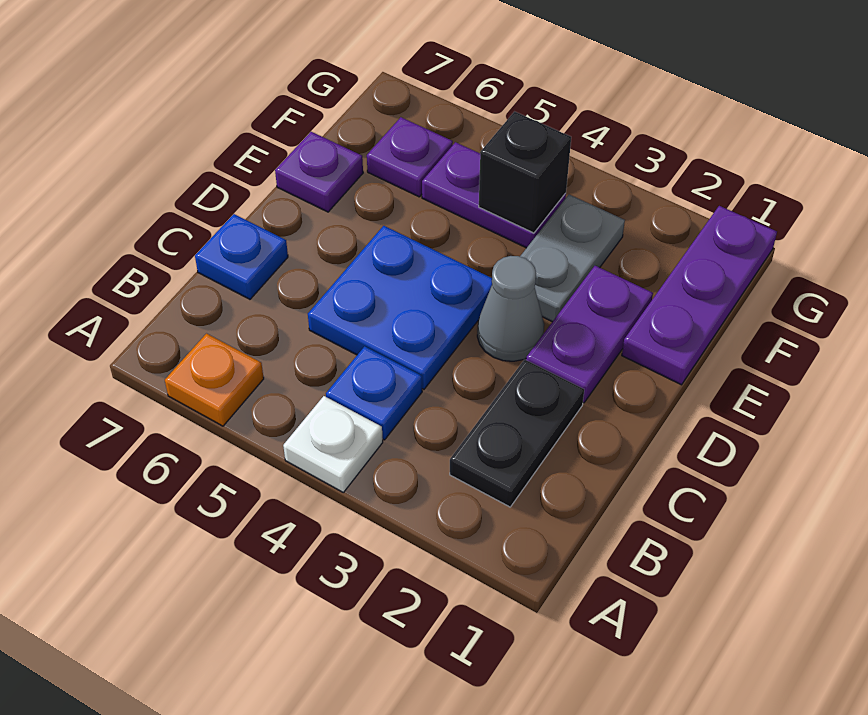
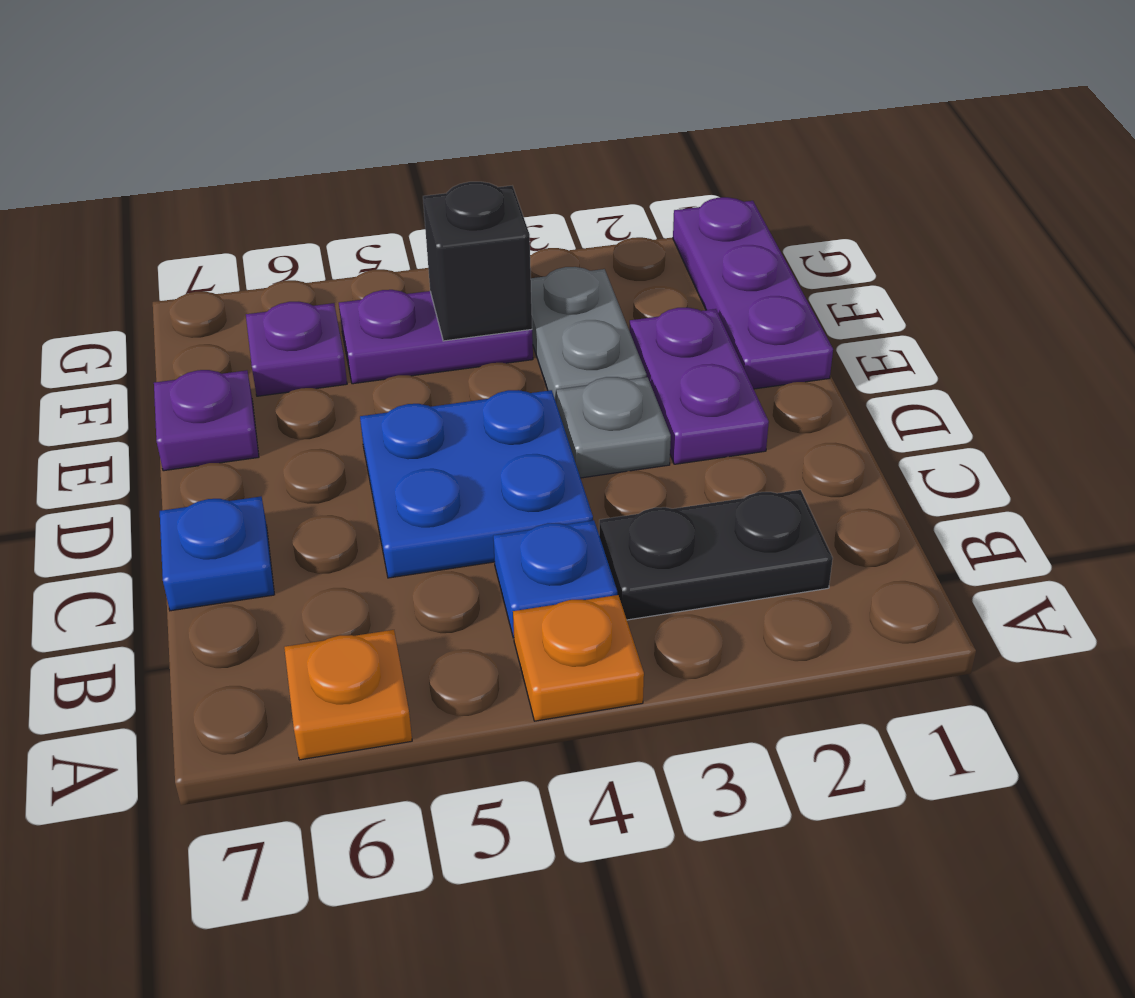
white 1x1 plate [283,396,383,492] -> orange 1x1 plate [513,595,644,721]
black 1x2 plate [450,359,584,507] -> black 1x2 plate turned to [599,490,833,620]
grey 1x1 cone [477,256,544,361] -> grey 1x1 plate [556,377,671,478]

